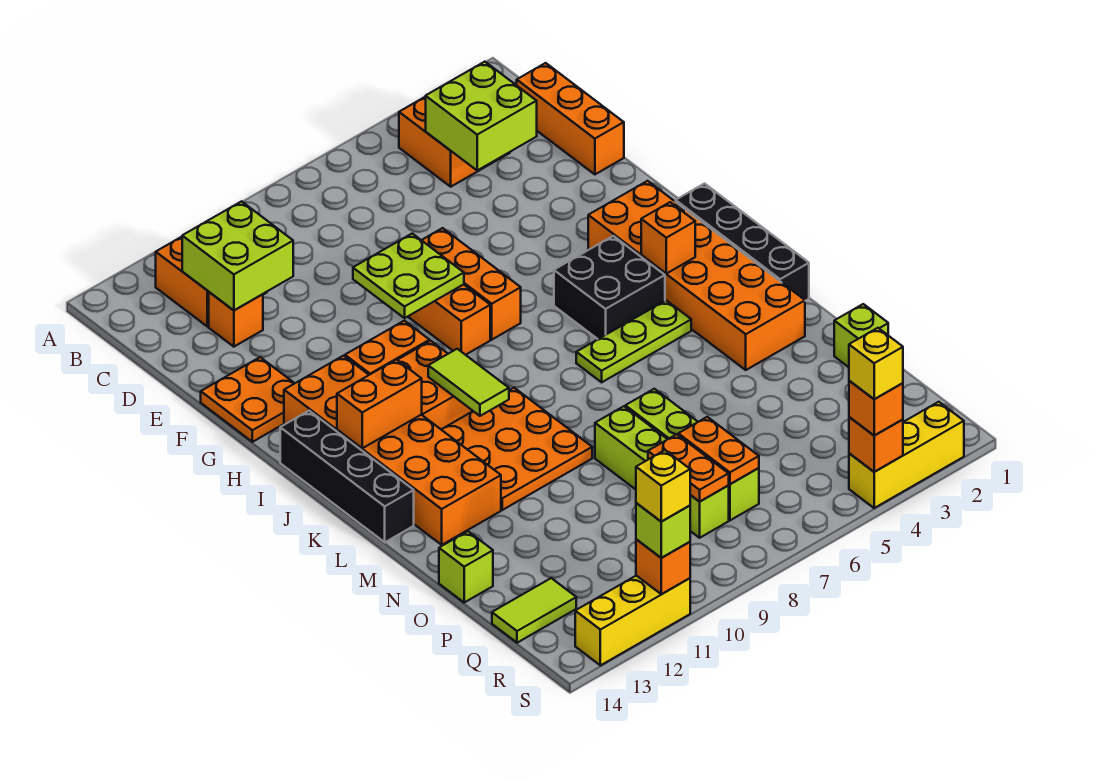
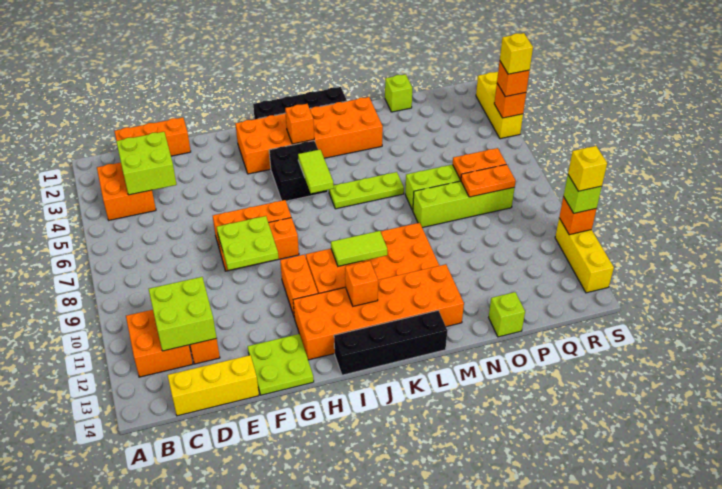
none -> yellow 1x3 brick [168,355,259,416]
orange 2x2 plate [201,357,295,442] -> lime 2x2 plate [248,334,314,395]
orange 1x2 brick [337,360,422,448] -> orange 1x1 brick [345,261,378,306]
lime 1x3 plate [576,300,691,382] -> lime 1x3 plate turned to [329,172,404,209]
lime 1x2 tile [492,578,576,643] -> lime 1x2 tile moved to [298,150,334,193]

